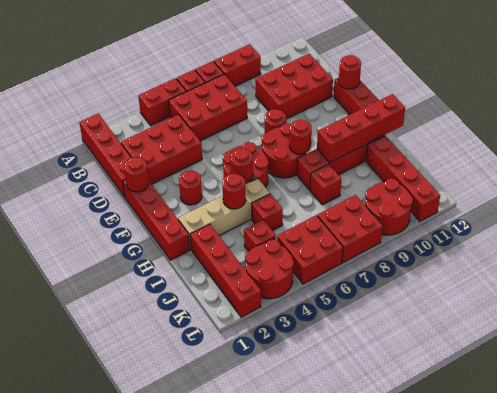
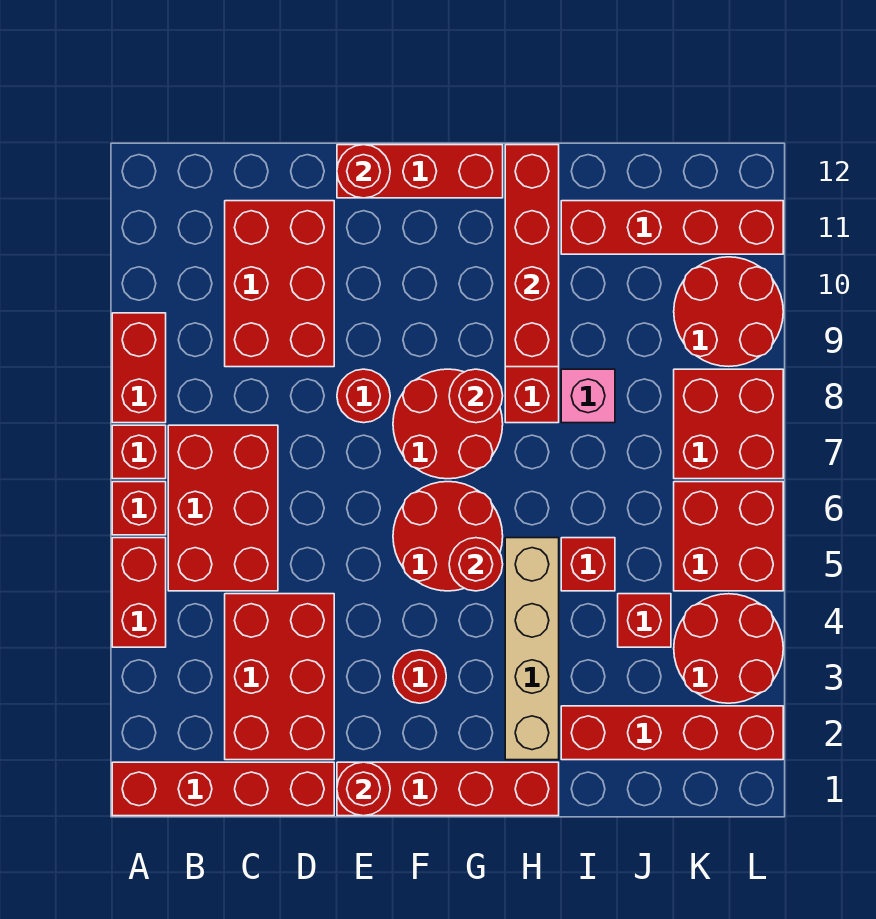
red 1x1 round brick [222,174,246,209] -> none
red 1x1 brick [310,164,341,205] -> pink 1x1 brick [561,369,615,423]

